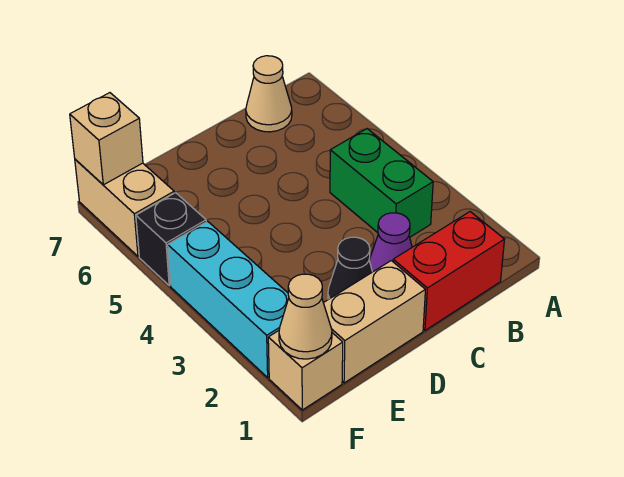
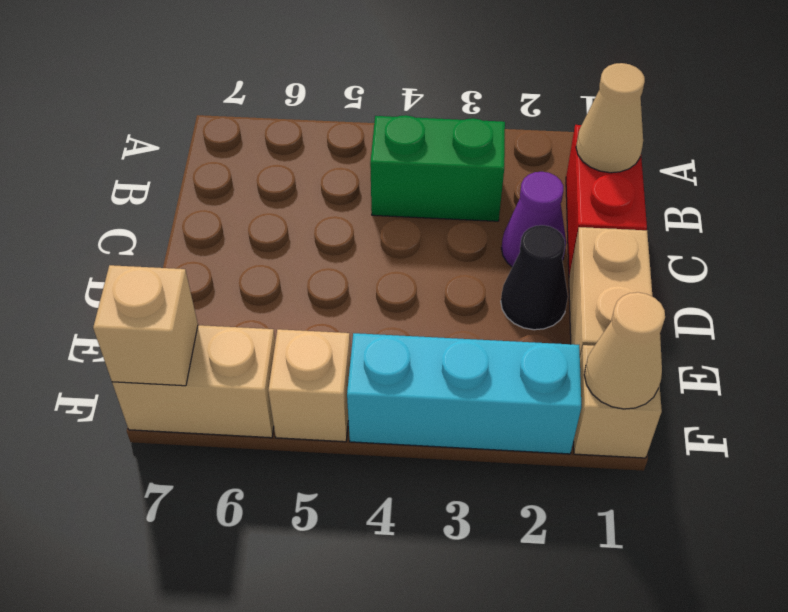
tan 1x1 cone [246,56,292,132] -> tan 1x1 cone moved to [576,63,645,173]
black 1x1 brick [136,193,206,286] -> tan 1x1 brick [268,329,351,442]

